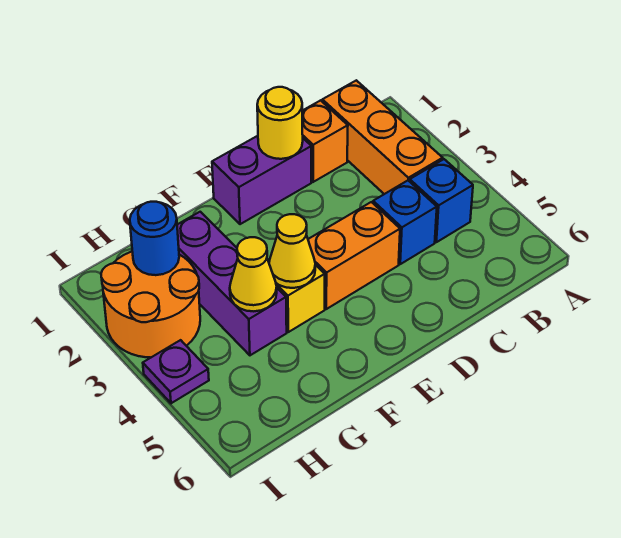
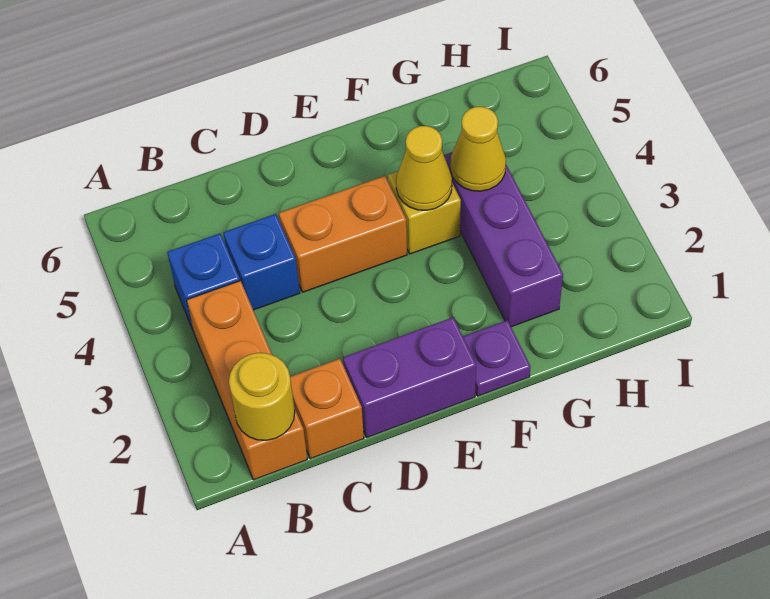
yellow 1x1 round brick [257,87,303,159] -> yellow 1x1 round brick moved to [229,353,295,440]
orange 2x2 round brick [101,252,200,357] -> none
blue 1x1 round brick [130,202,179,275] -> none
purple 1x1 plate [143,340,209,403] -> purple 1x1 plate moved to [463,320,531,396]

